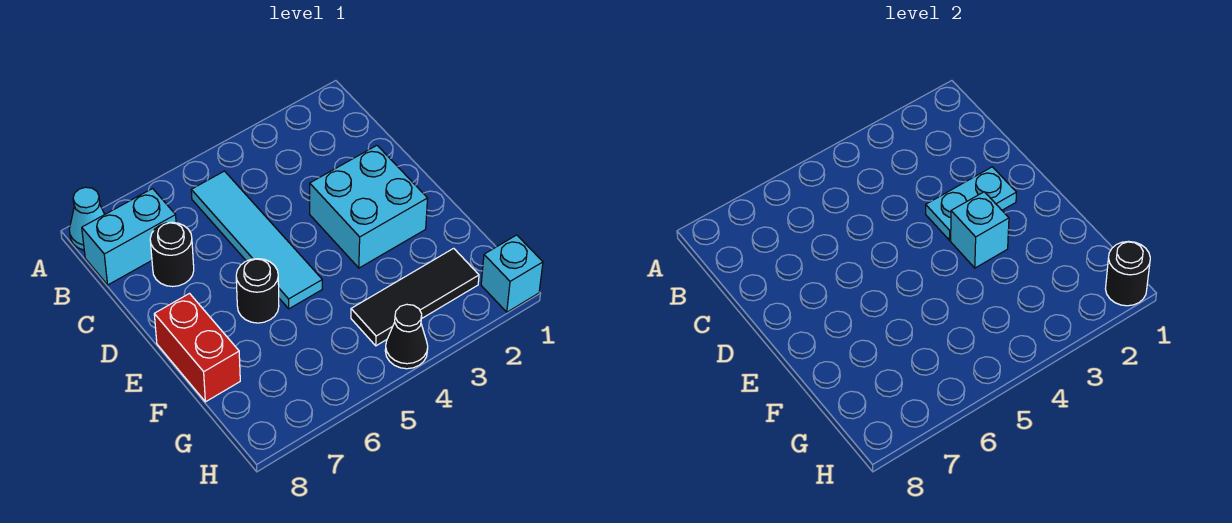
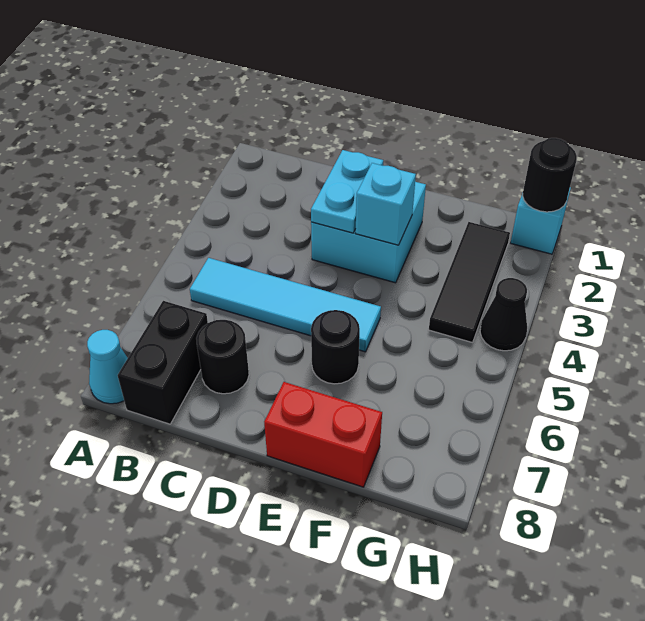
cyan 1x2 brick [82,189,176,285] -> black 1x2 brick [118,301,208,424]

